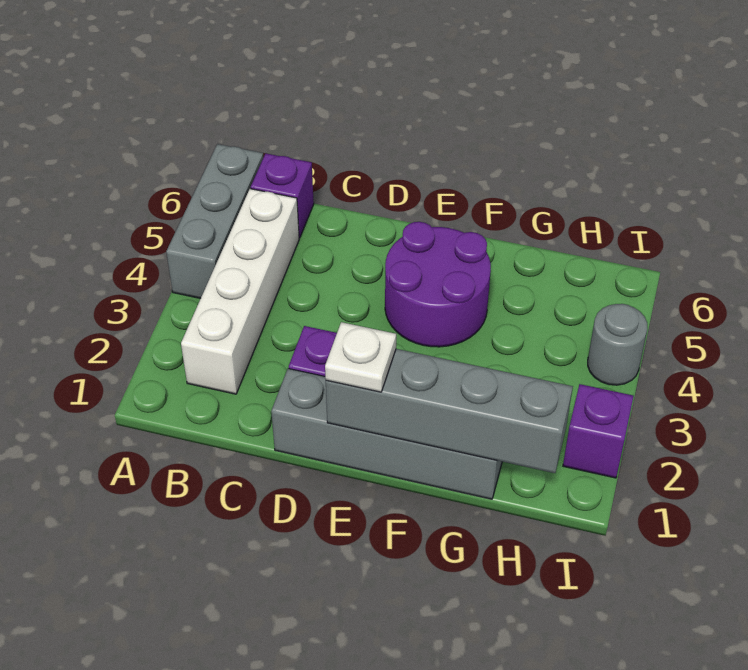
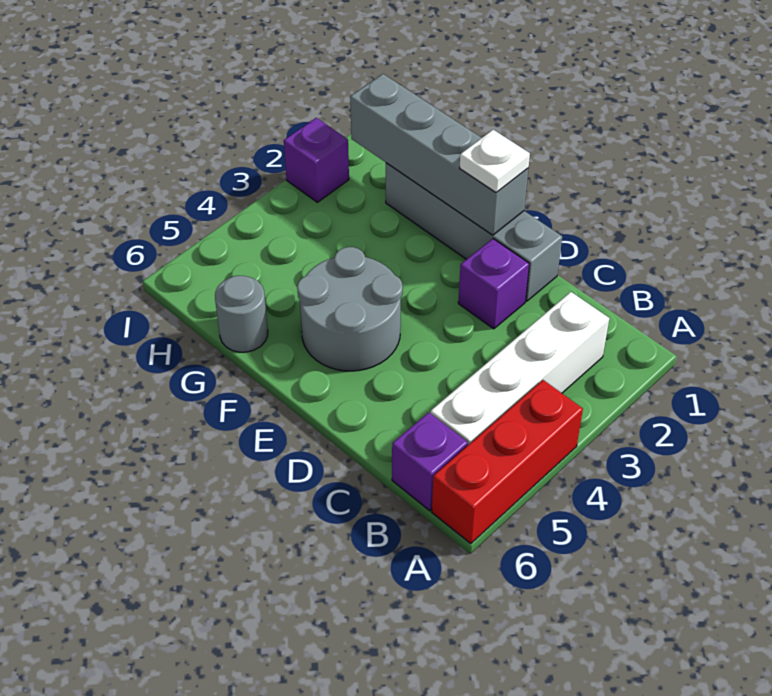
grey 1x3 brick [166,144,263,298] -> red 1x3 brick [432,380,583,544]
purple 2x2 round brick [385,222,491,347] -> grey 2x2 round brick [297,247,403,371]
grey 1x1 round brick [588,304,647,385] -> grey 1x1 round brick moved to [215,275,268,352]

